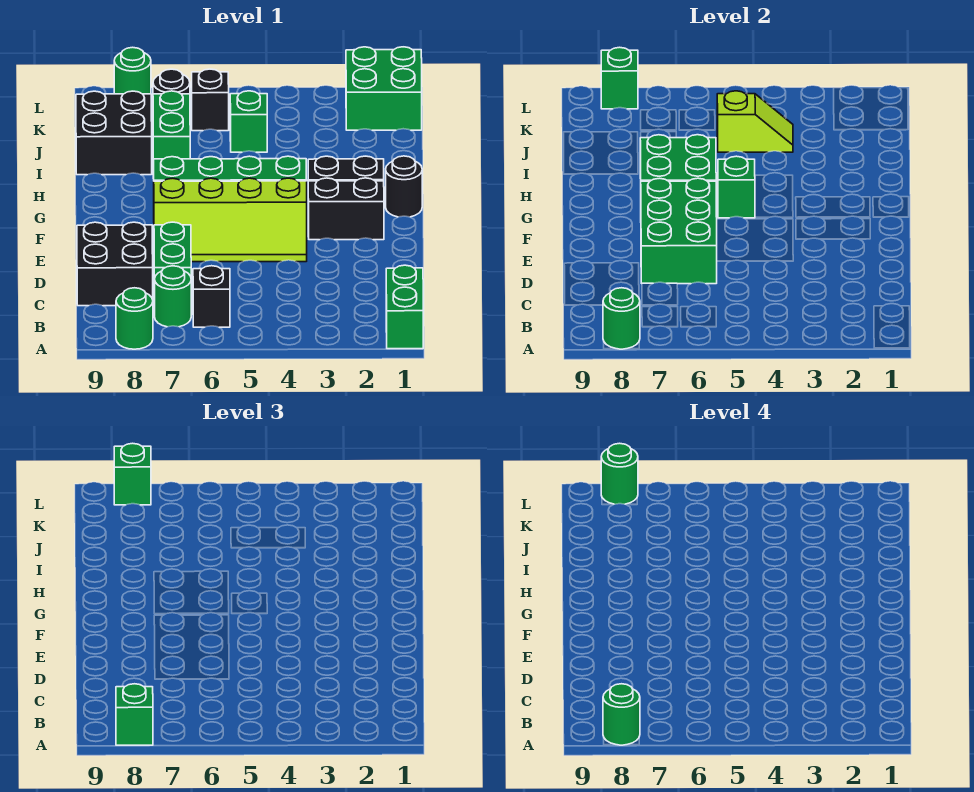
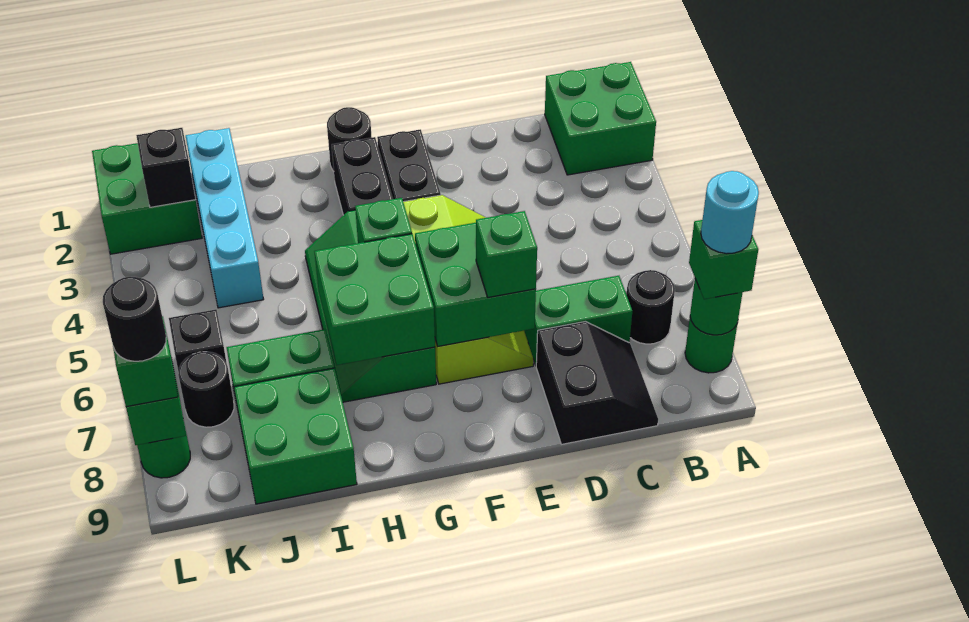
green 1x2 brick [386,265,423,349] -> green 2x2 brick [545,62,656,175]
green 1x1 round brick [603,684,640,745] -> cyan 1x1 round brick [701,171,759,254]
black 1x1 brick [193,266,230,327] -> black 1x1 brick moved to [136,128,195,207]
green 1x1 round brick [155,266,191,327] -> black 1x1 round brick [626,270,675,344]
black 2x2 brick [77,222,153,306] -> black 2x2 slope [536,322,658,444]
green 2x3 brick [641,178,717,284] -> green 2x2 brick [415,223,536,346]
black 2x2 brick [76,91,152,175] -> green 2x2 brick [234,368,357,504]
none -> cyan 1x4 brick [186,128,264,308]
lime 1x2 slope [717,91,793,152] -> none
green 1x1 brick [230,91,267,152] -> green 1x1 brick moved to [476,211,537,297]
green 1x1 round brick [601,443,638,504] -> black 1x1 round brick [103,277,166,361]

